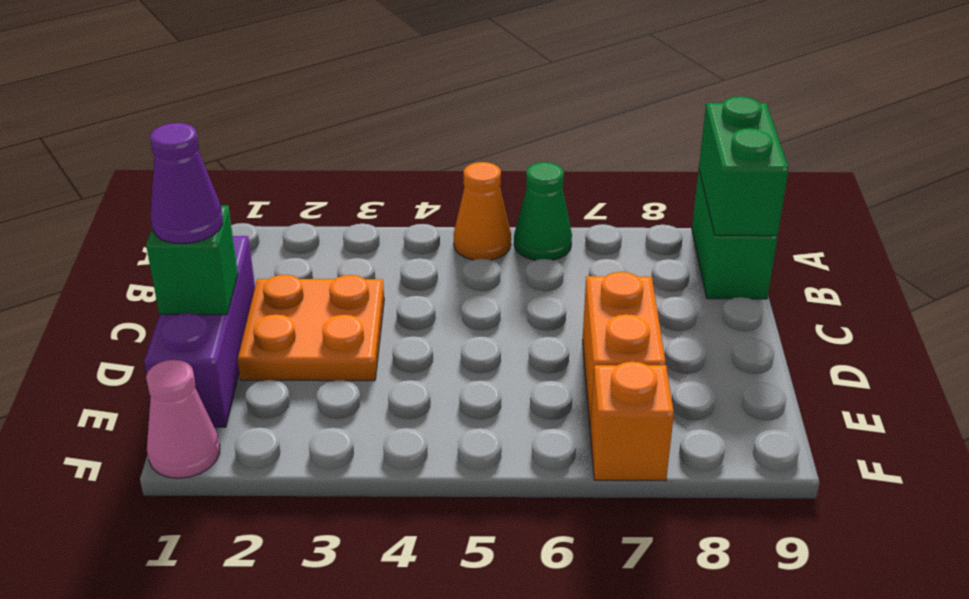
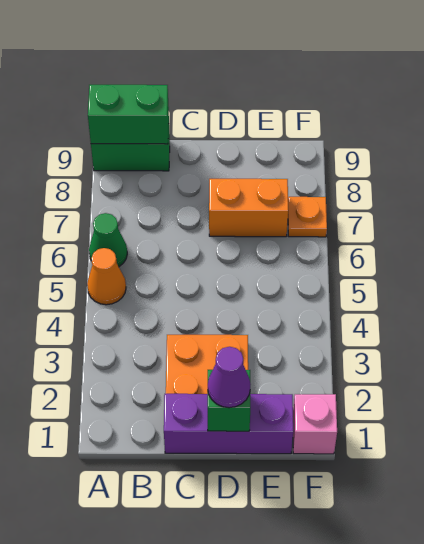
pink 1x1 cone [146,360,220,478] -> pink 1x1 brick [293,394,337,454]
orange 1x1 brick [590,362,674,481] -> orange 1x1 plate [288,197,327,237]

